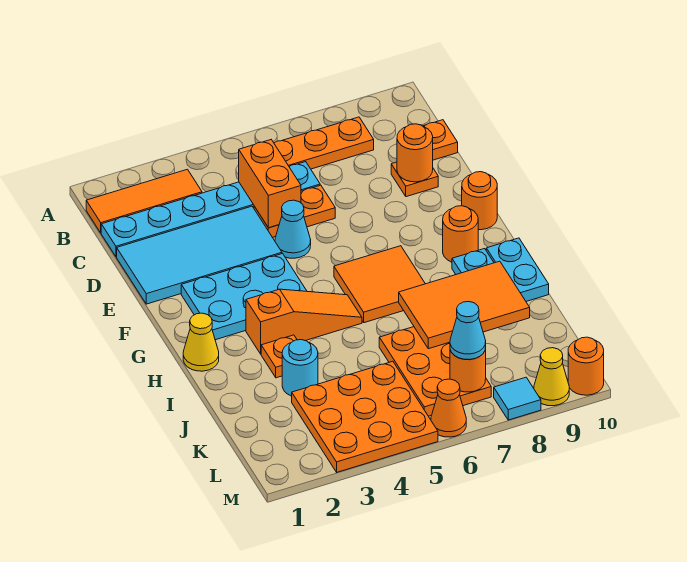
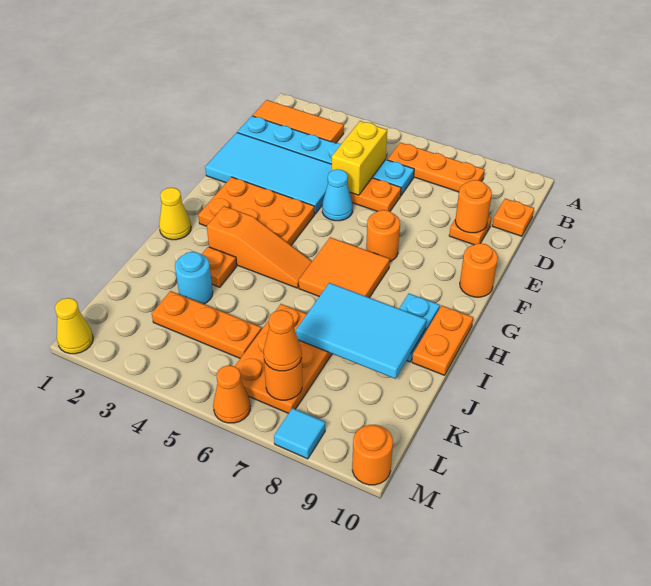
orange 1x2 brick [239,140,301,228] -> yellow 1x2 brick [332,121,387,195]
cyan 2x3 plate [181,254,307,340] -> orange 2x3 plate [198,177,315,245]
orange 1x1 round brick [443,206,478,262] -> orange 1x1 round brick moved to [366,210,400,261]
cyan 1x2 plate [486,238,549,301] -> orange 1x2 plate [412,306,473,375]
orange 2x3 tile [399,261,530,349] -> cyan 2x3 tile [296,283,426,379]
orange 3x3 plate [292,361,438,472] -> orange 1x3 plate [152,291,262,358]
cyan 1x1 cone [450,302,486,360] -> orange 1x1 cone [264,310,302,371]
yellow 1x1 cone [534,348,569,406] -> yellow 1x1 cone moved to [55,298,93,354]

